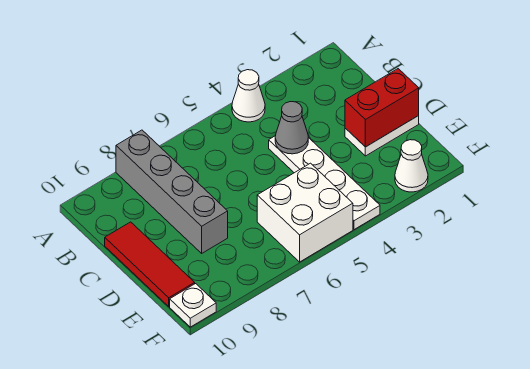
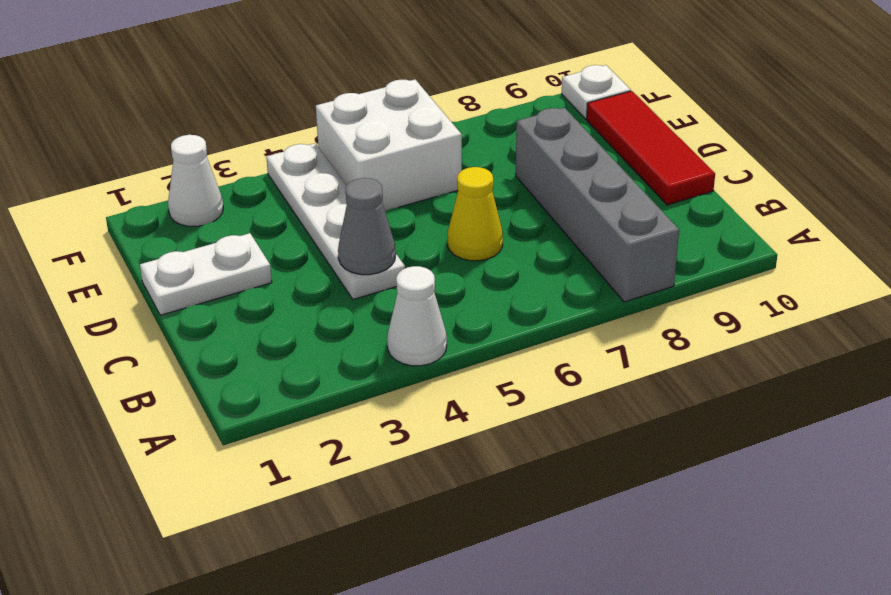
none -> yellow 1x1 cone [448,167,503,261]
red 1x2 brick [345,69,419,147] -> none

